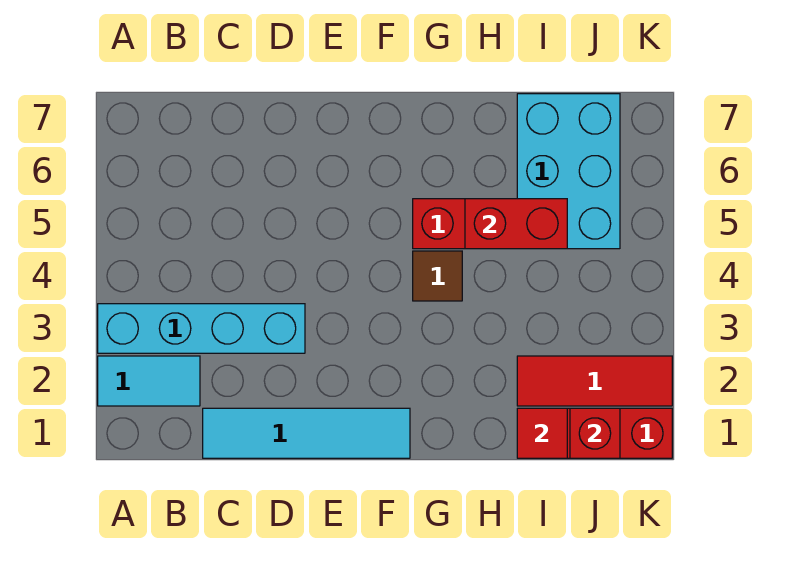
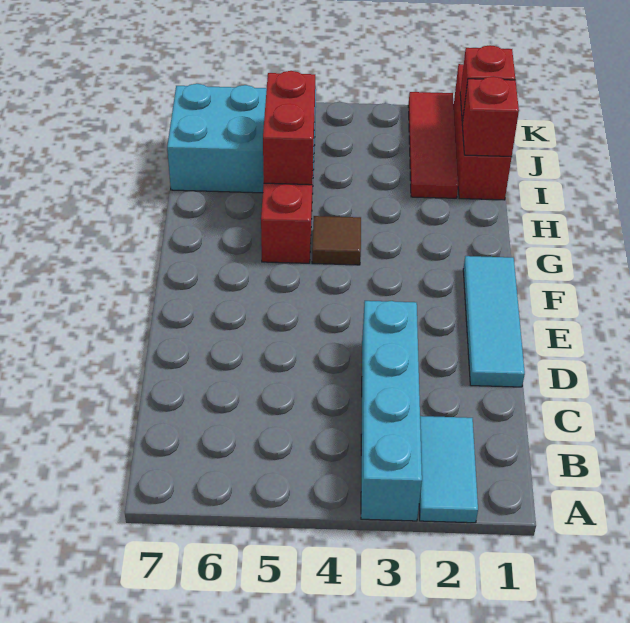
cyan 1x4 tile [203,408,410,458] -> cyan 1x3 tile [463,256,525,387]
red 1x1 tile [517,408,567,458] -> red 1x1 brick [462,76,519,157]

